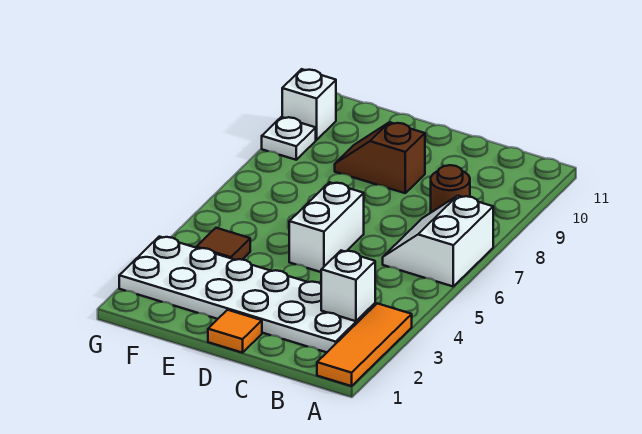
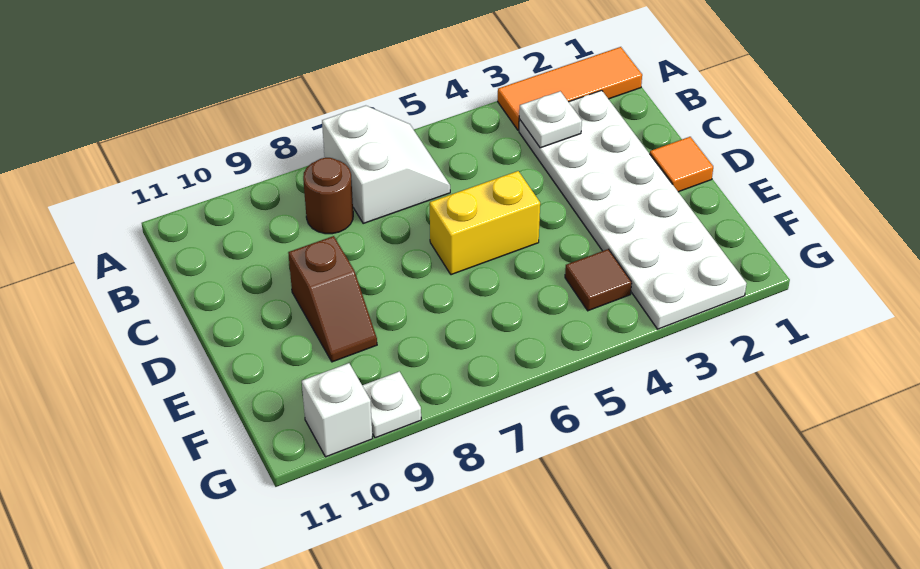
white 2x2 slope [383,196,493,286] -> white 2x2 slope turned to [322,106,450,223]
white 1x1 brick [321,251,375,321] -> white 1x1 plate [519,91,582,148]
white 1x2 brick [289,182,364,272] -> yellow 1x2 brick [430,171,540,275]

